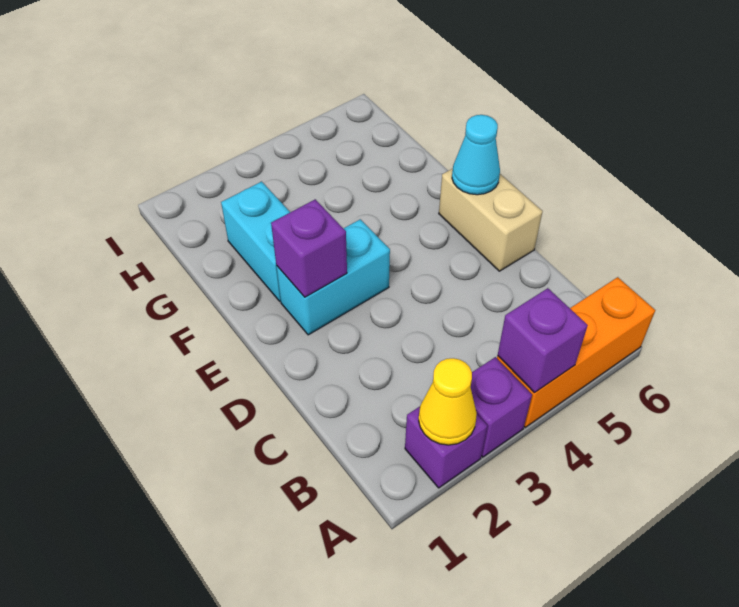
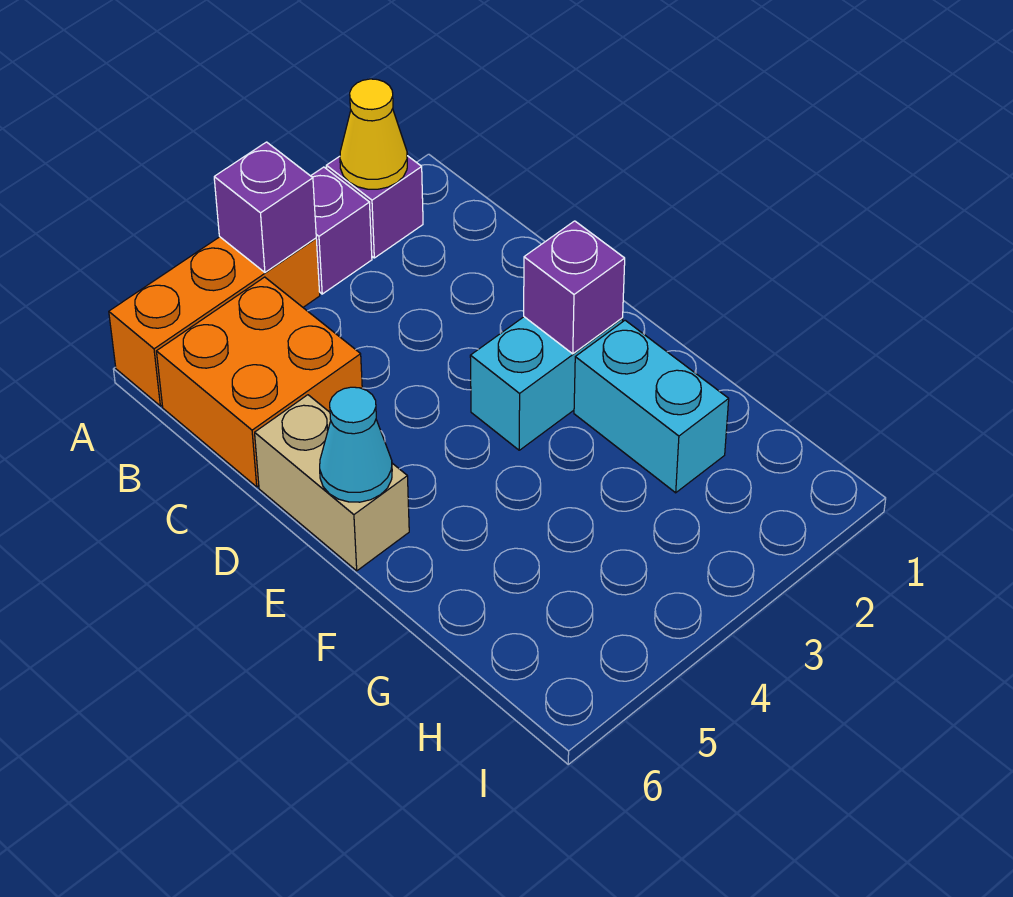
none -> orange 2x2 brick [156,277,362,487]

